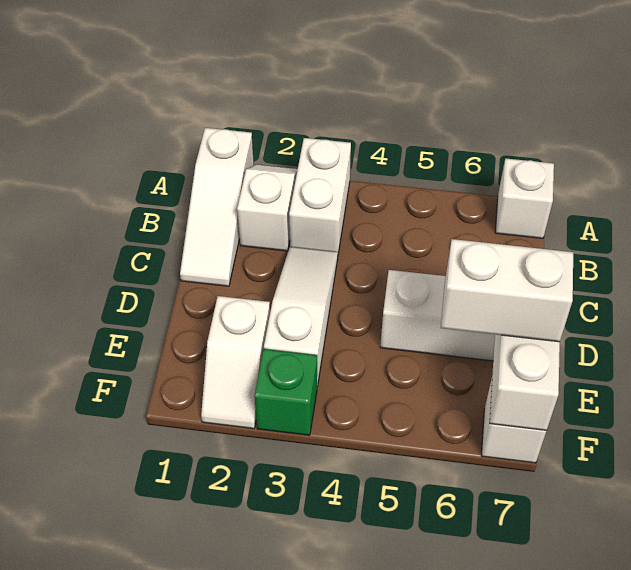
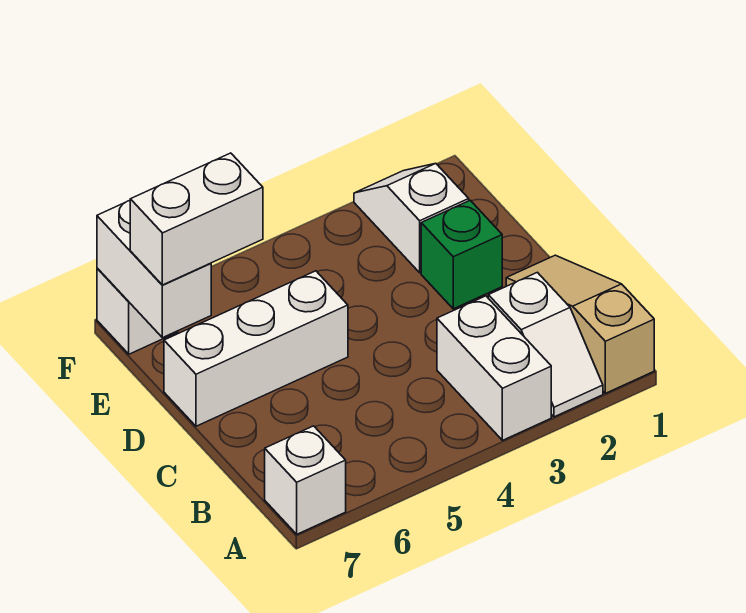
white 1x3 slope [180,128,254,286] -> tan 1x3 slope [506,255,654,393]
white 1x3 slope [264,247,338,387] -> none
green 1x1 brick [254,349,317,435] -> green 1x1 brick moved to [421,201,502,309]

